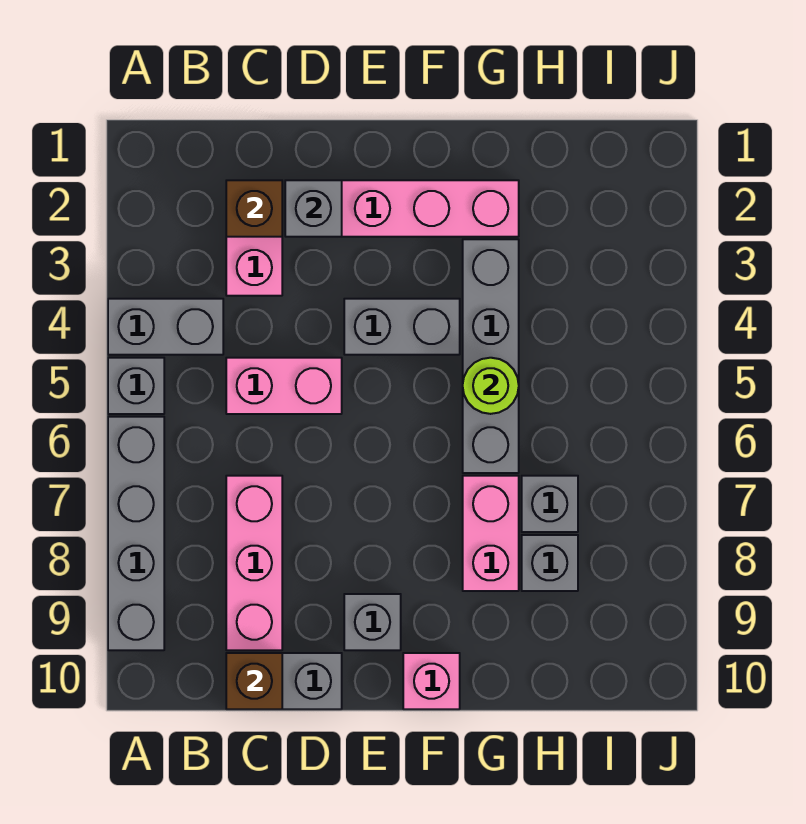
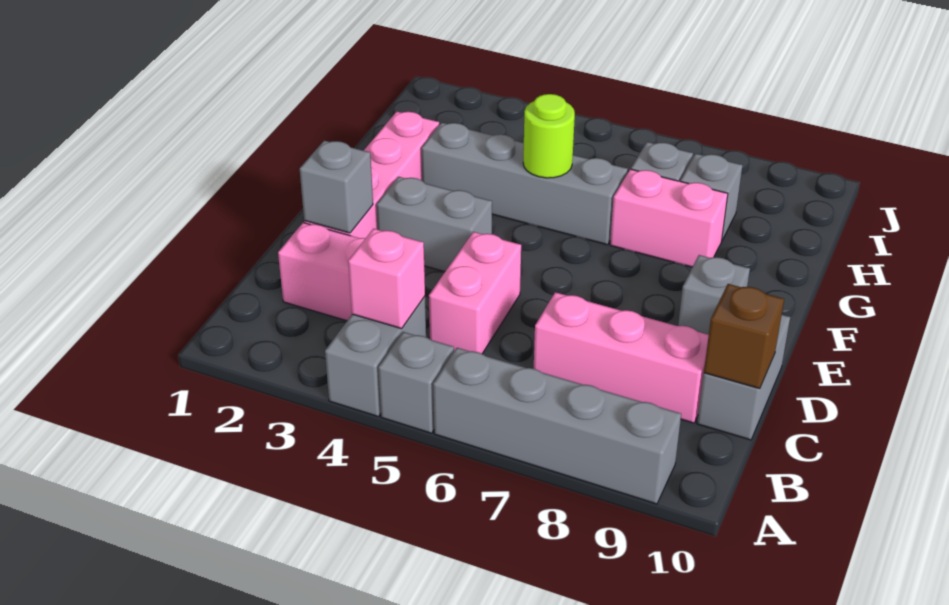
brown 1x1 brick [226,180,282,237] -> none
grey 1x2 brick [344,299,460,355] -> grey 1x2 brick turned to [377,177,492,272]
pink 1x1 brick [403,653,460,709] -> pink 1x1 brick moved to [348,229,425,329]

